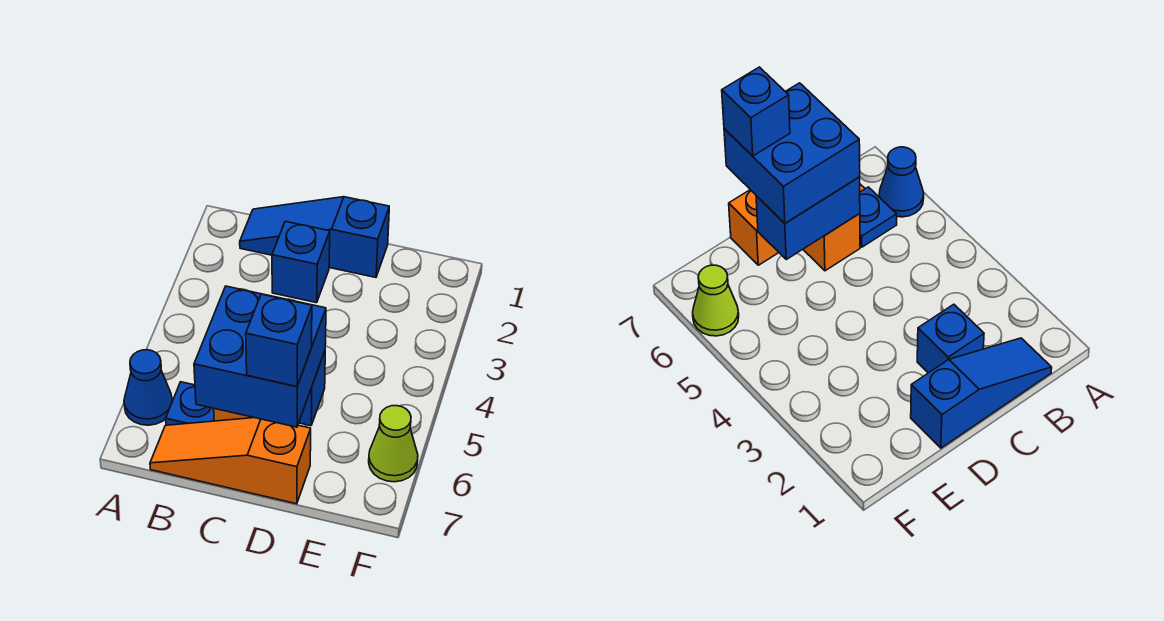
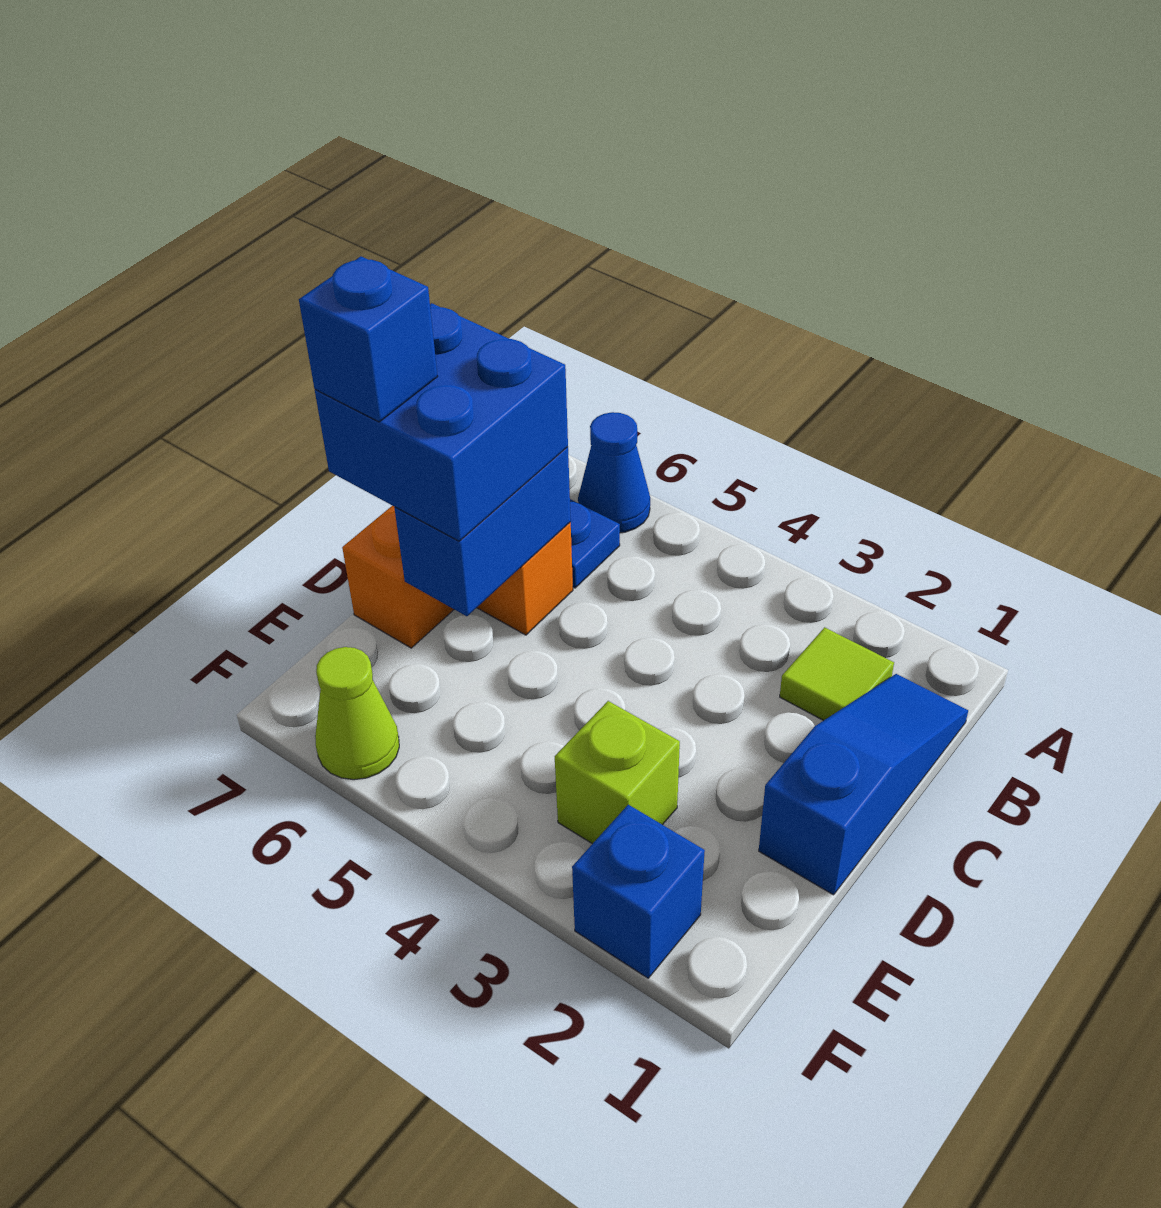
none -> lime 1x1 tile [780,627,894,721]
blue 1x1 brick [272,221,330,303] -> blue 1x1 brick moved to [572,805,705,978]
none -> lime 1x1 brick [555,701,680,844]

